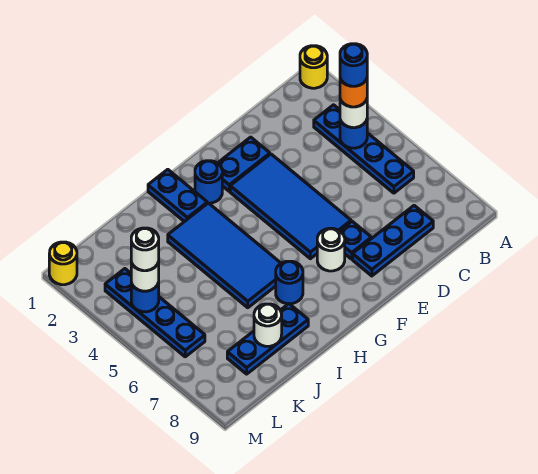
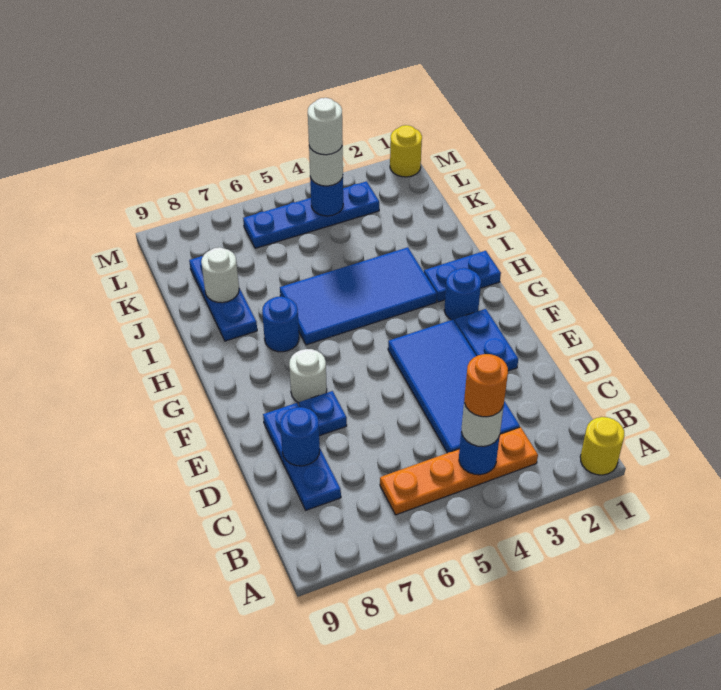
blue 1x4 plate [314,105,414,193] -> orange 1x4 plate [380,427,538,515]
blue 1x1 round brick [340,44,367,86] -> blue 1x1 round brick moved to [280,407,320,466]
blue 2x4 tile [230,154,351,259] -> blue 2x4 tile turned to [388,320,520,453]

